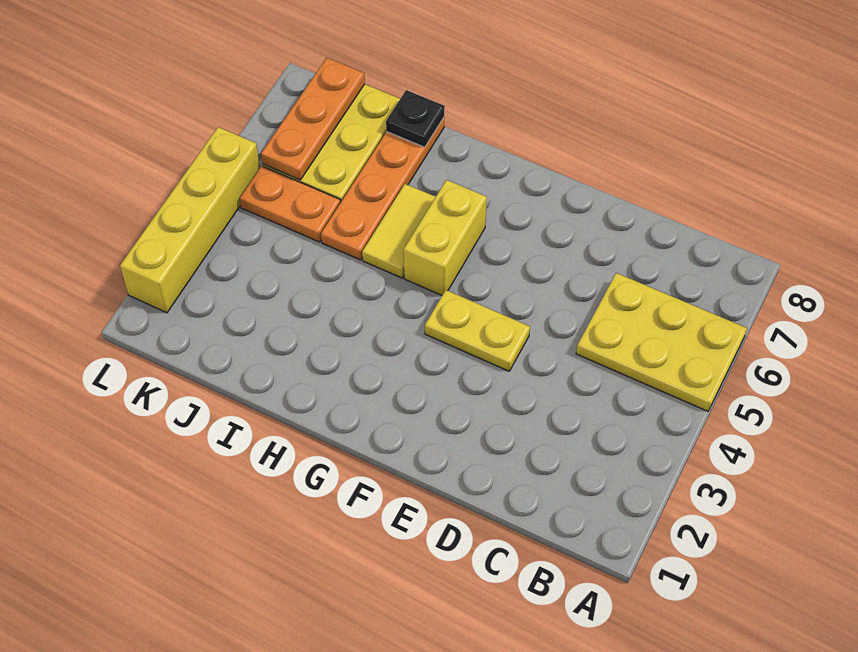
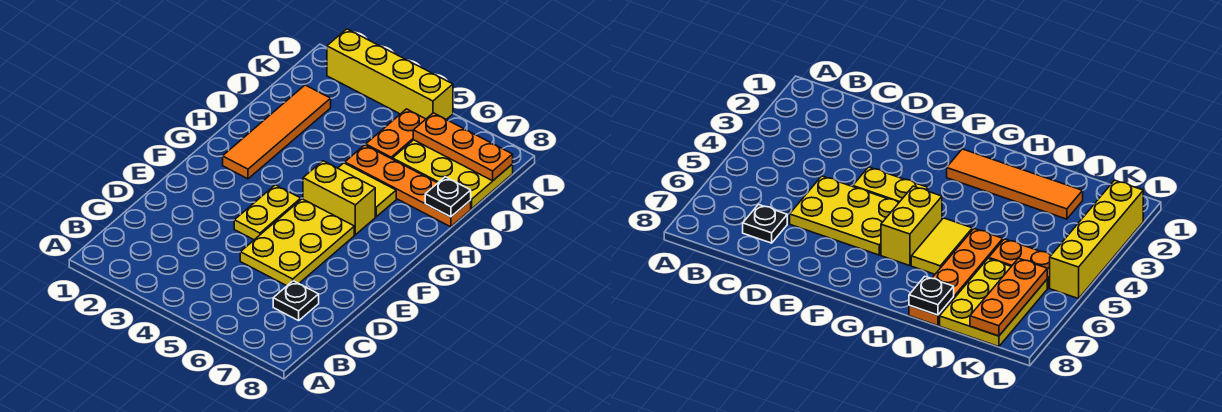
yellow 2x3 plate [576,273,747,411] -> yellow 2x3 plate moved to [240,199,354,286]
none -> black 1x1 plate [273,281,319,321]
none -> orange 1x4 tile [223,85,331,179]

